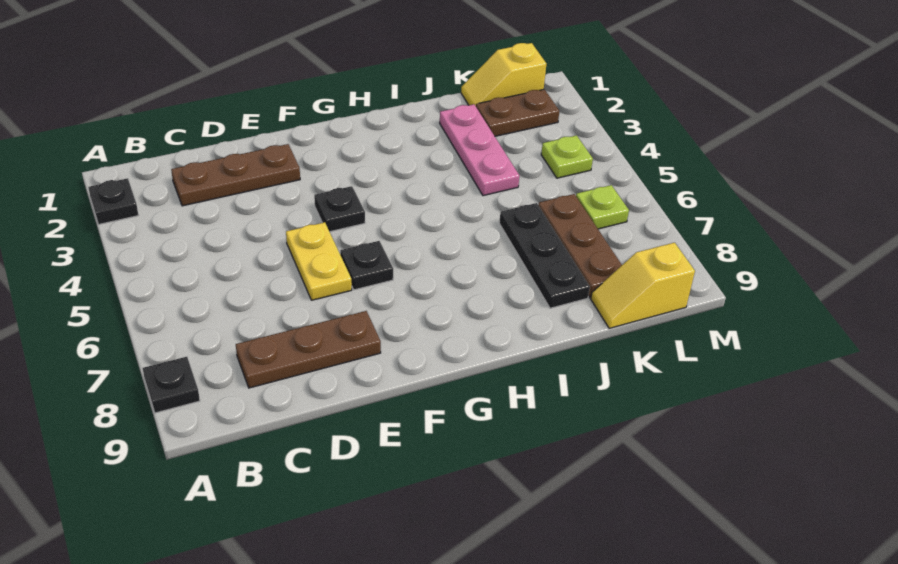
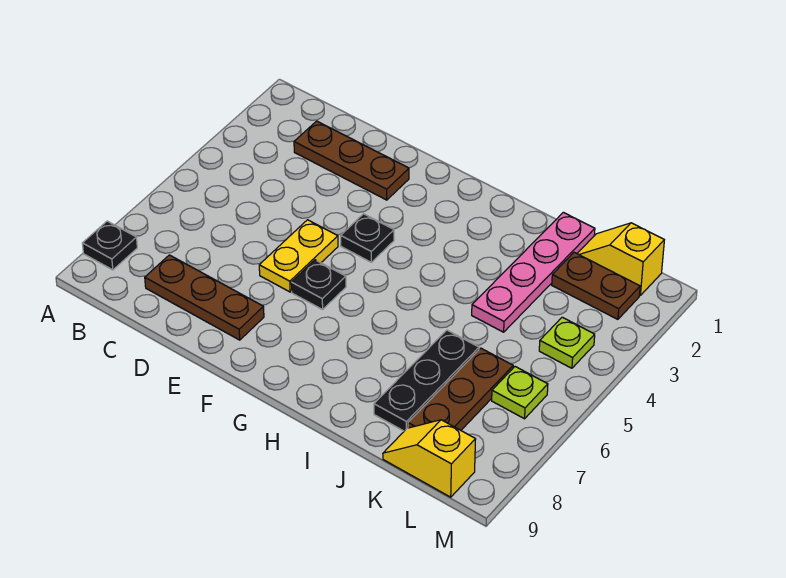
black 1x1 plate [88,178,138,224] -> none
pink 1x3 plate [440,104,519,196] -> pink 1x4 plate [472,212,595,332]

